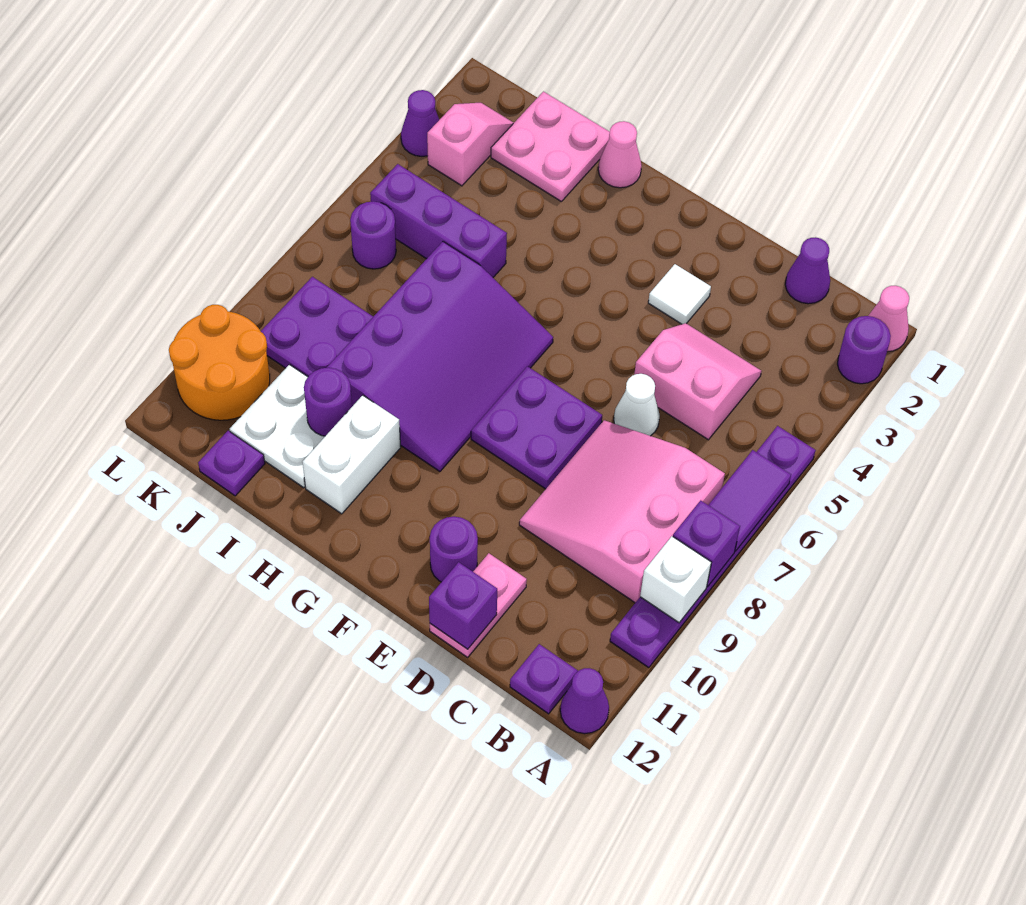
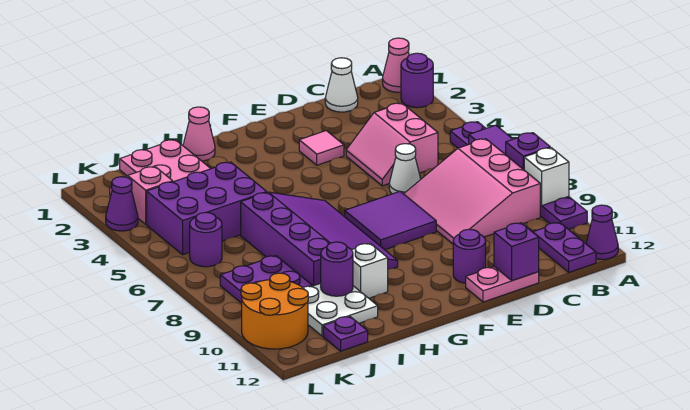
purple 1x1 plate [510,644,578,714] -> purple 1x2 plate [533,223,596,272]
purple 1x1 cone [785,237,830,304] -> white 1x1 cone [325,58,358,112]
pink 2x2 slope [634,323,761,440] -> pink 2x2 slope turned to [346,103,438,186]
pink 1x2 plate [430,553,527,657] -> pink 1x2 plate turned to [466,267,539,302]
white 1x1 tile [648,264,711,324] -> pink 1x1 tile [299,131,344,165]
purple 2x2 plate [471,366,602,489] -> purple 2x2 tile [345,191,436,250]
white 1x2 brick [303,395,401,514] -> white 1x1 brick [352,243,388,298]
purple 1x3 brick [370,164,507,277] -> purple 2x3 brick [147,162,267,255]

